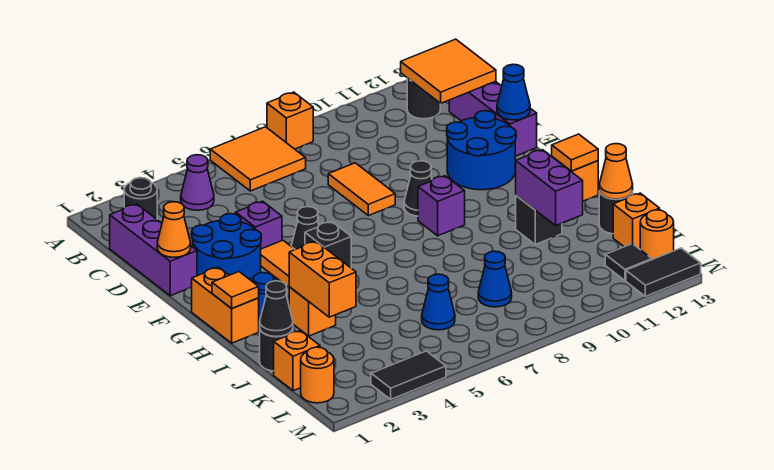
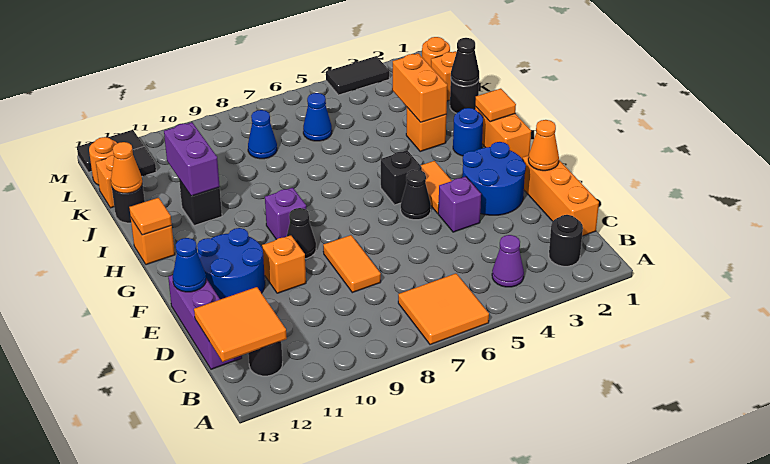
orange 1x1 brick [267,92,313,149] -> orange 1x1 brick moved to [262,235,306,293]
purple 1x3 brick [110,204,197,296] -> orange 1x3 brick [522,155,599,236]

